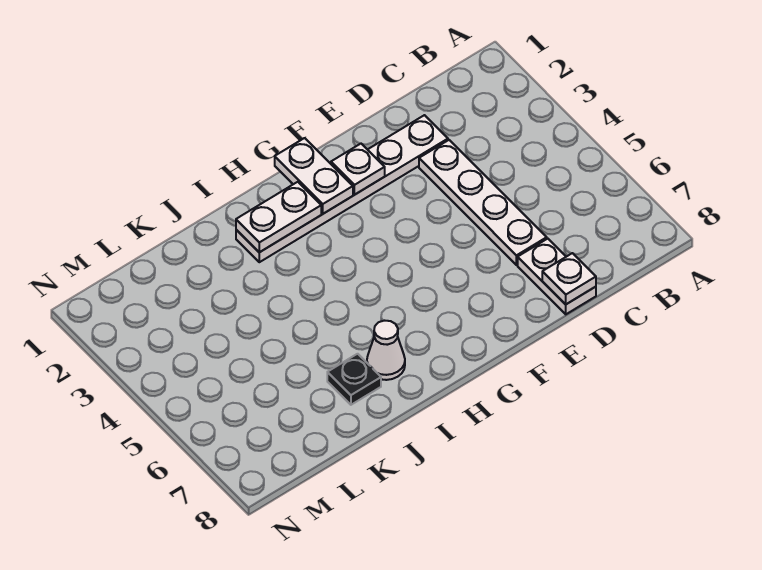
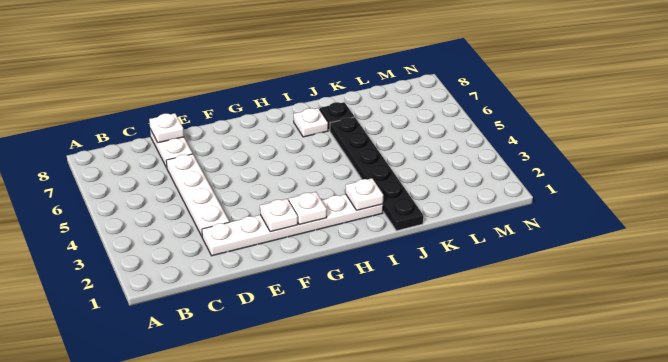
white 1x2 plate [275,138,353,214] -> white 1x1 plate [289,192,327,225]
white 1x2 plate [236,182,321,252] -> white 1x1 plate [346,178,383,210]
white 1x1 cone [367,321,405,380] -> white 1x1 plate [294,108,328,137]
none -> black 1x6 plate [330,117,423,231]

